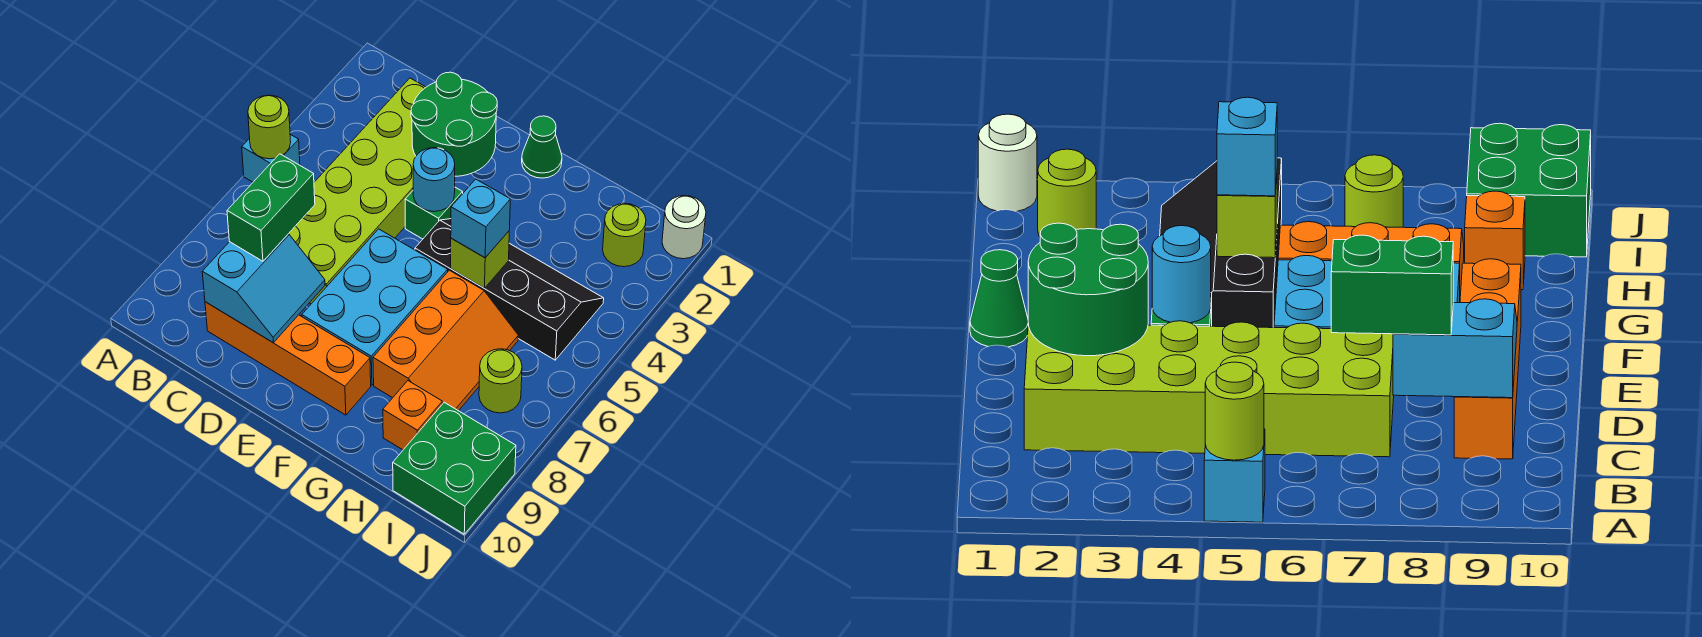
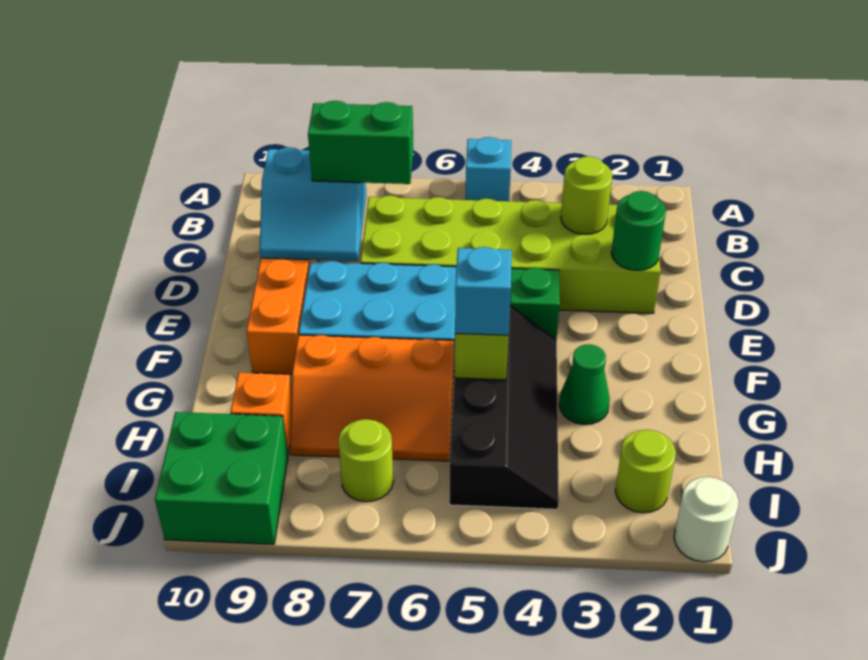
lime 1x1 round brick [248,95,291,159] -> lime 1x1 round brick moved to [561,156,612,234]
green 2x2 round brick [411,72,497,176] -> green 1x1 round brick [611,191,666,270]
cyan 1x1 round brick [413,148,455,211] -> none
green 1x1 cone [522,116,562,178] -> green 1x1 cone moved to [559,344,610,424]

